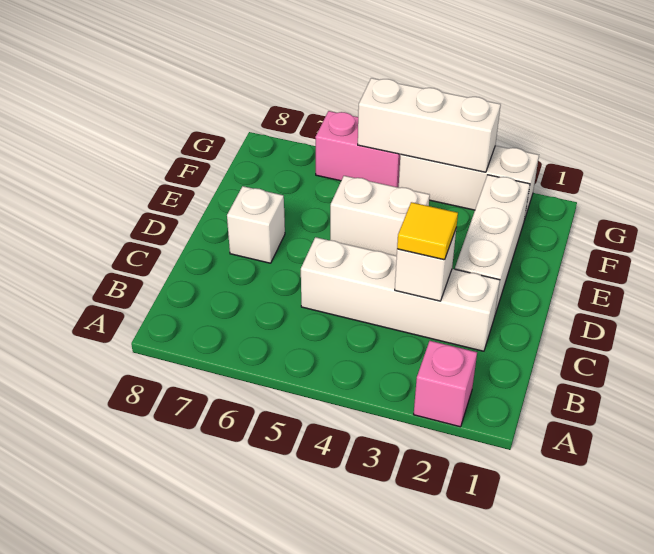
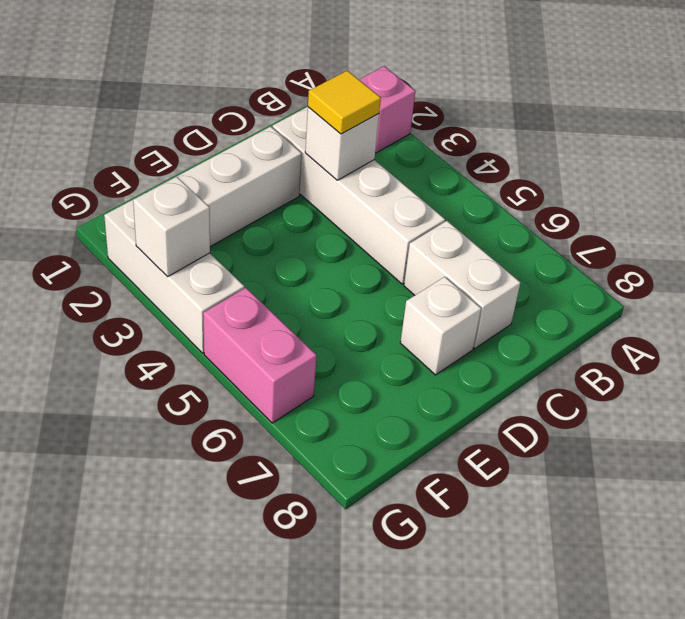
white 1x2 brick [330,176,430,256] -> white 1x2 brick moved to [404,221,521,348]
white 1x3 brick [358,78,501,172] -> white 1x1 brick [133,177,210,276]

